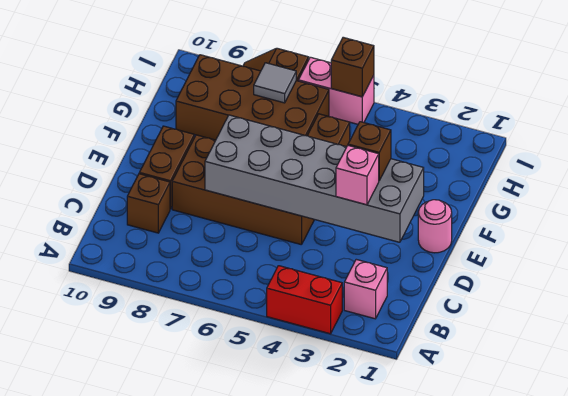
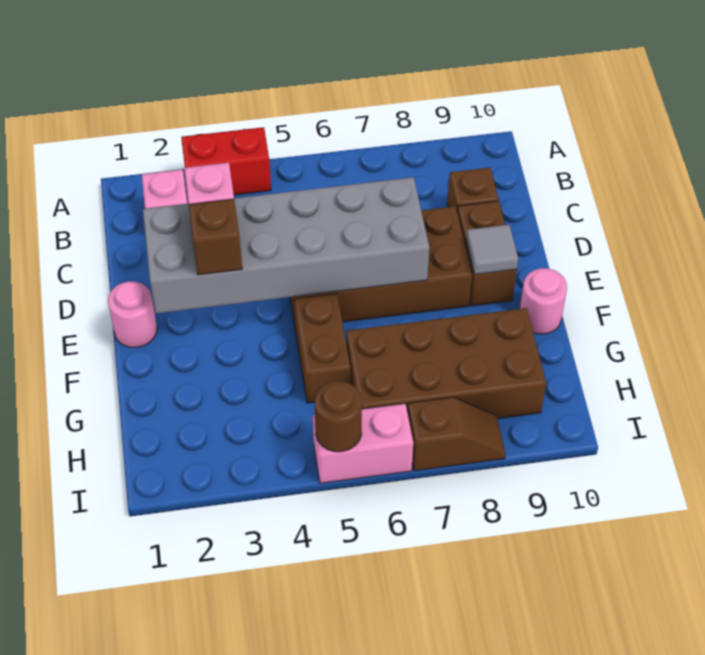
none -> pink 1x1 round brick [520,268,567,334]
grey 1x1 tile [254,63,296,103] -> grey 1x1 tile moved to [466,225,518,274]
brown 1x1 brick [331,37,374,97] -> brown 1x1 round brick [315,381,362,452]

